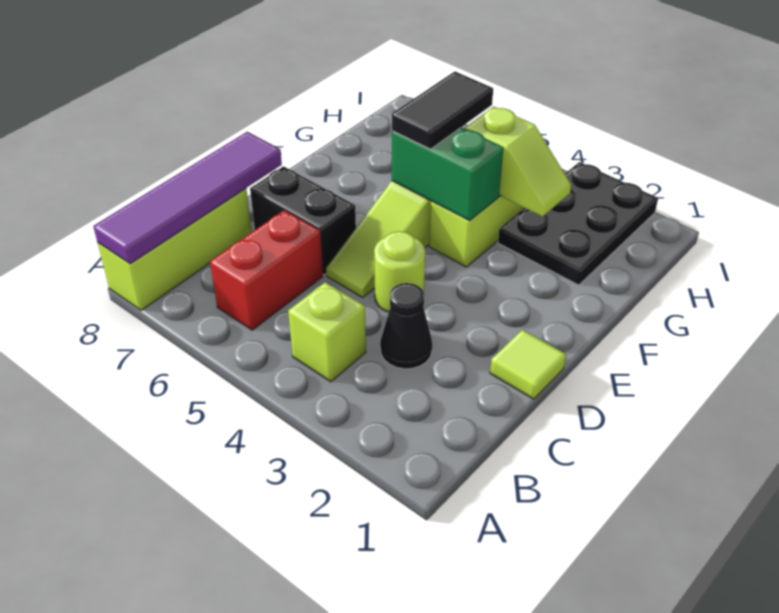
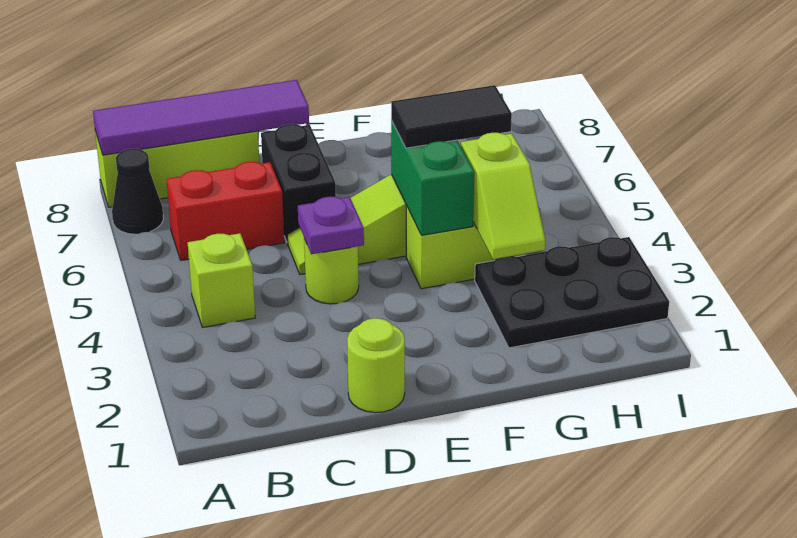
black 1x1 cone [380,283,432,369] -> black 1x1 cone moved to [112,149,163,234]
lime 1x1 tile [490,330,566,399] -> lime 1x1 round brick [347,318,405,413]
none -> purple 1x1 plate [298,197,364,254]

